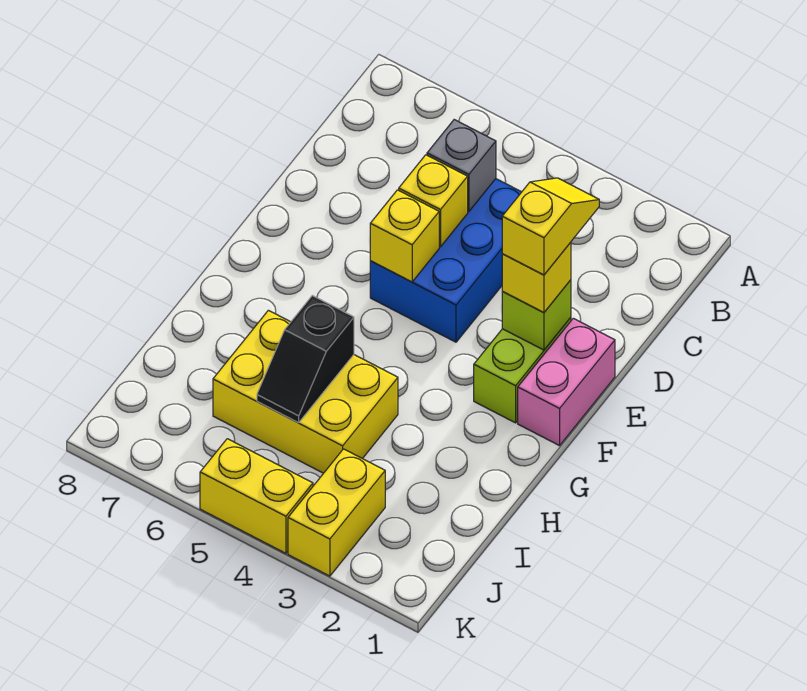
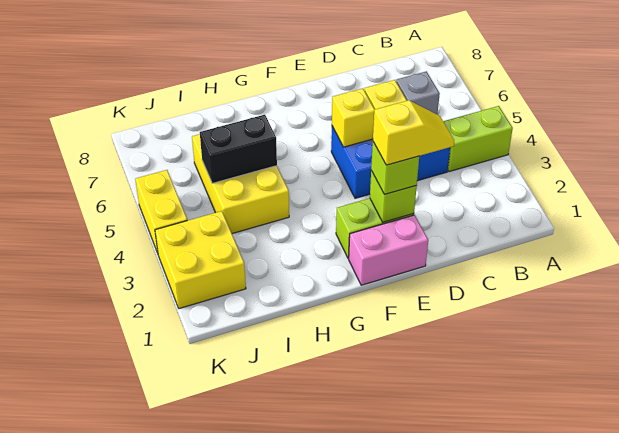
none -> lime 1x2 brick [443,106,513,172]
yellow 1x1 brick [502,242,571,313] -> lime 1x1 brick [371,142,419,194]
black 1x2 slope [257,295,354,423] -> black 1x2 brick [200,115,277,183]
yellow 1x2 brick [288,449,385,576] -> yellow 2x2 brick [155,211,246,309]

